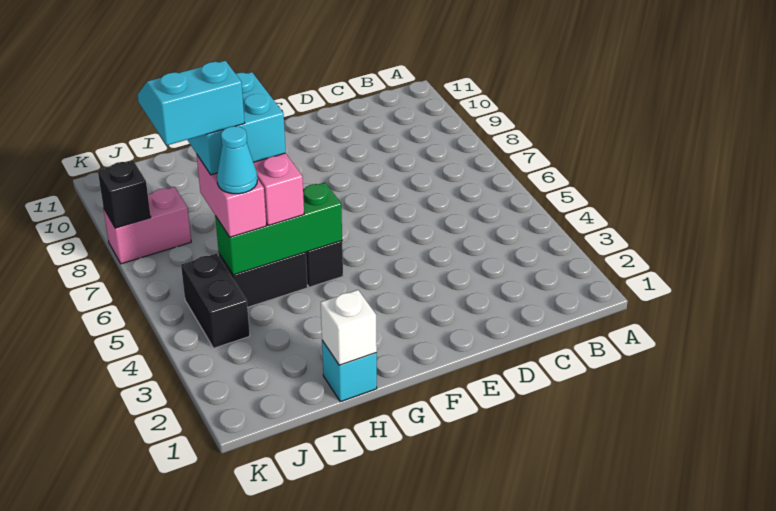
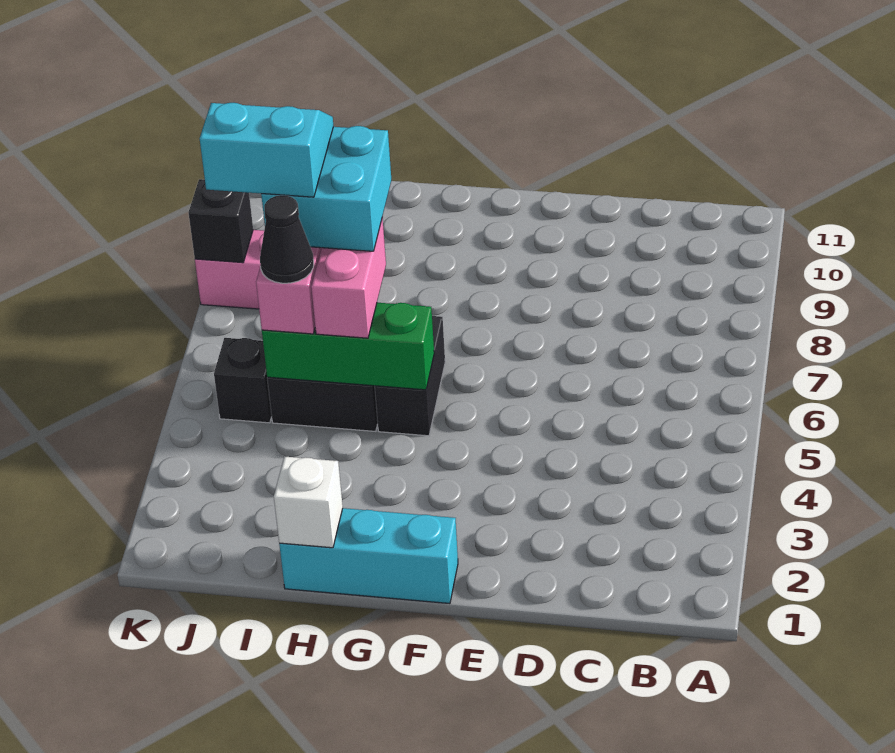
cyan 1x1 brick [322,341,377,402] -> cyan 1x3 brick [279,508,458,604]
cyan 1x1 cone [217,126,257,194] -> black 1x1 cone [260,195,314,283]
black 1x2 brick [181,253,250,348] -> black 1x1 brick [214,338,272,423]

